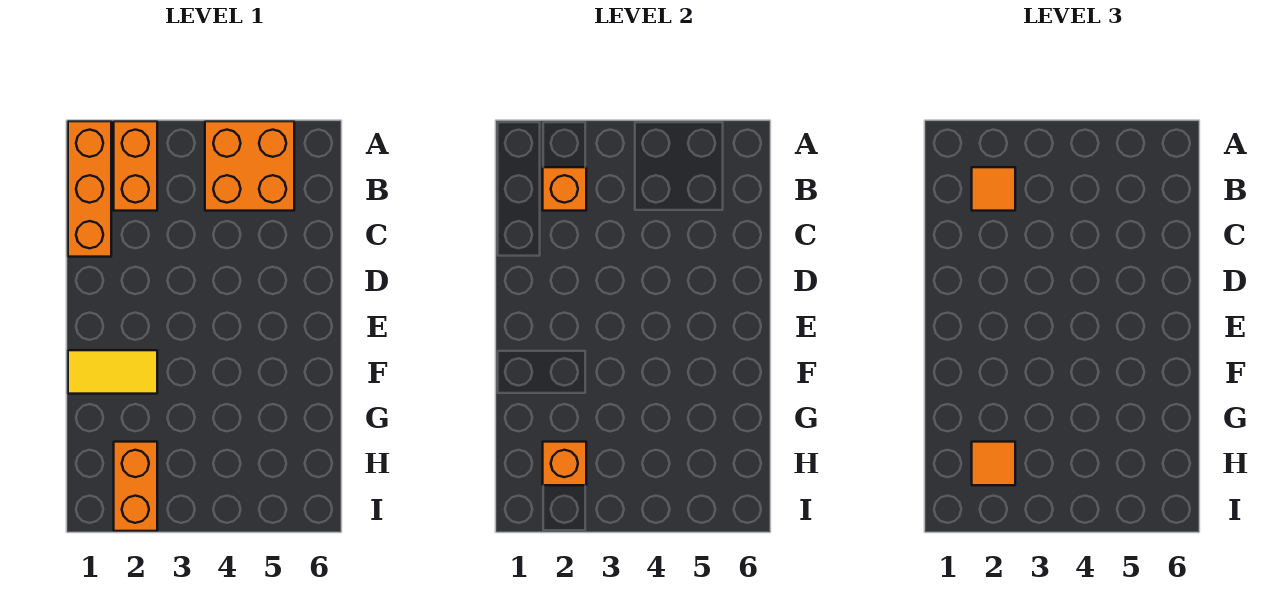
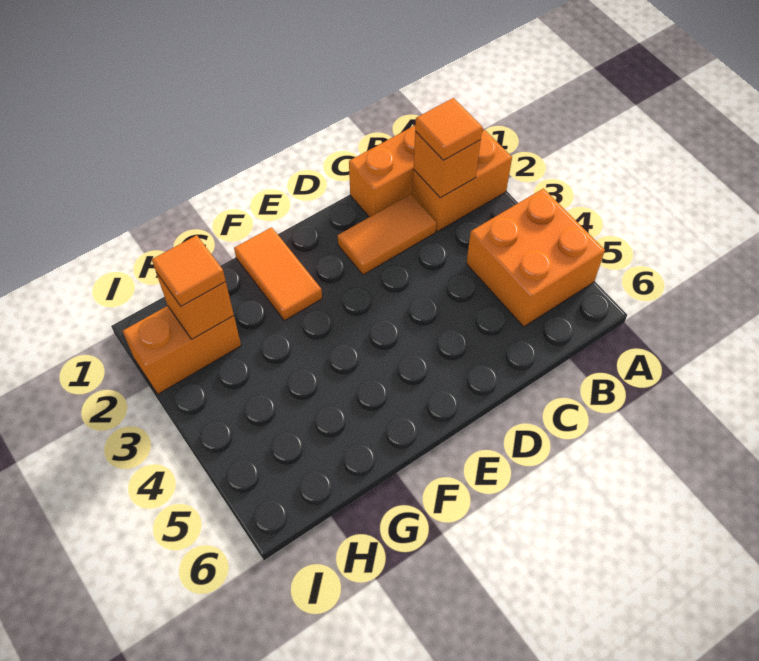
none -> orange 1x2 tile [338,194,436,275]
yellow 1x2 tile [68,350,157,394] -> orange 1x2 tile [234,227,322,321]

